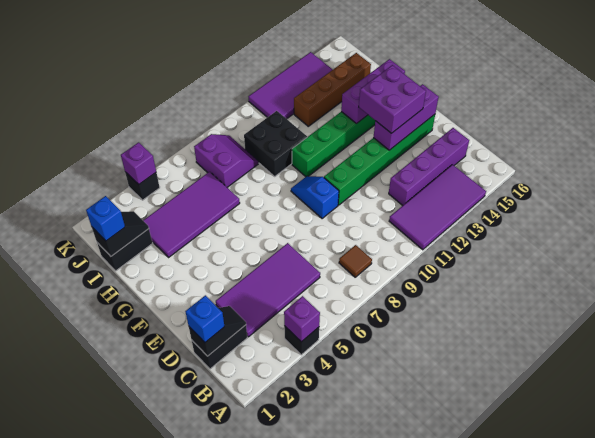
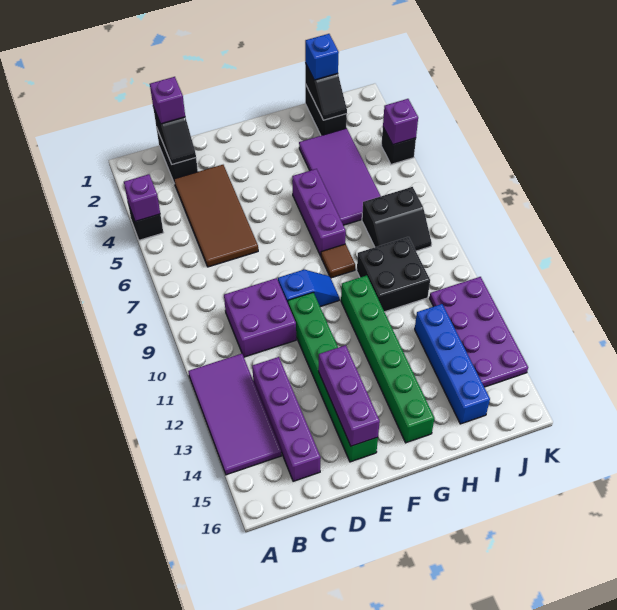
brown 1x1 tile [339,245,372,277] -> brown 1x1 tile moved to [321,244,355,278]
blue 1x1 brick [185,295,225,342] -> purple 1x1 brick [150,77,185,124]
purple 2x4 tile [216,243,320,337] -> brown 2x4 tile [174,165,258,267]
purple 2x2 brick [359,65,426,133] -> purple 2x2 brick moved to [224,278,296,357]
purple 1x3 brick [341,59,405,124] -> purple 1x3 brick moved to [292,169,346,256]
purple 2x2 slope [194,134,259,187] -> black 2x2 slope [362,187,432,251]
brown 1x4 brick [294,53,371,126] -> blue 1x4 brick [415,304,490,424]
purple 2x4 tile [248,52,333,119] -> purple 2x4 plate [430,277,528,387]

